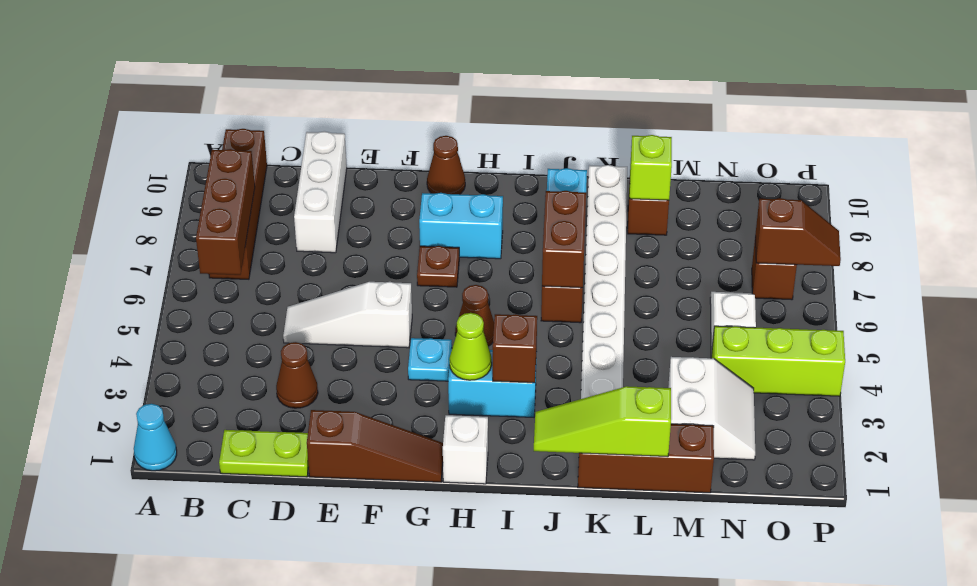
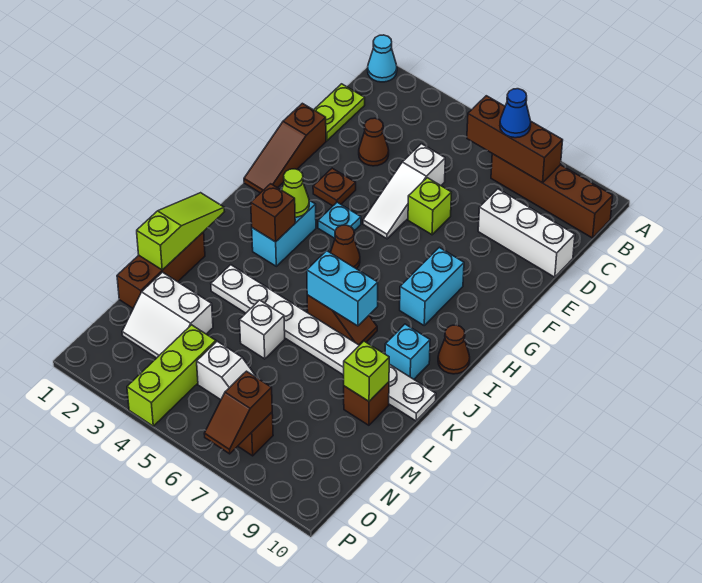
none -> blue 1x1 cone [500,89,531,138]
white 1x3 slope [283,282,412,348] -> white 1x3 slope turned to [363,144,445,239]
none -> lime 1x1 brick [408,178,452,235]
brown 1x1 plate [417,246,459,287] -> brown 1x1 plate moved to [313,168,356,206]
brown 1x1 cone [427,136,465,194] -> brown 1x1 cone moved to [438,325,470,374]
white 1x1 brick [443,415,488,484] -> white 1x1 brick moved to [240,300,285,359]
brown 1x2 brick [542,191,586,288] -> cyan 1x2 brick [307,251,378,326]

